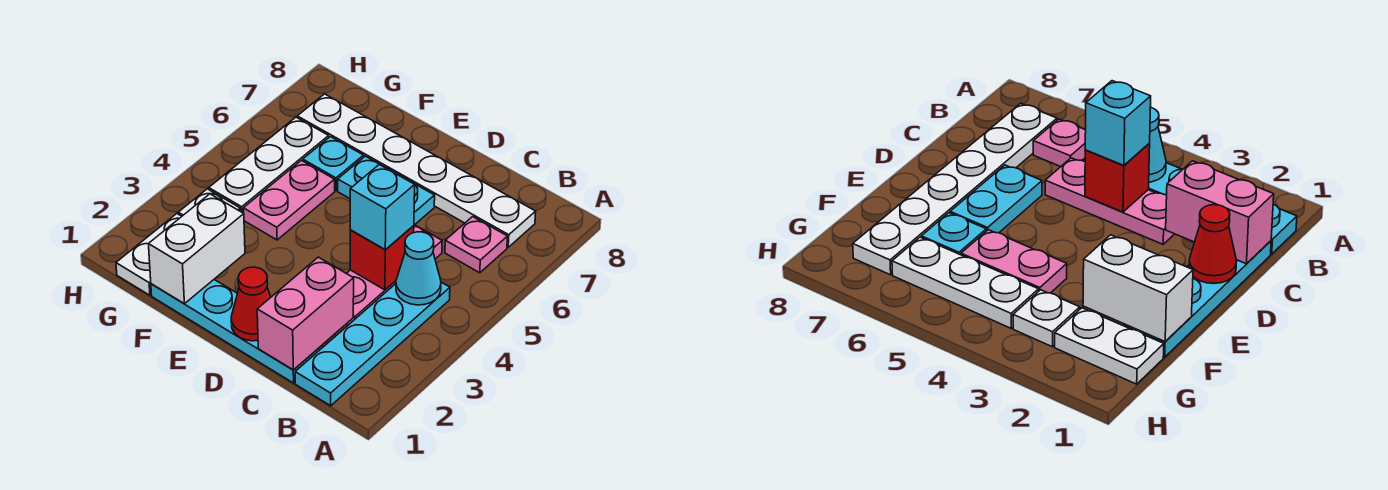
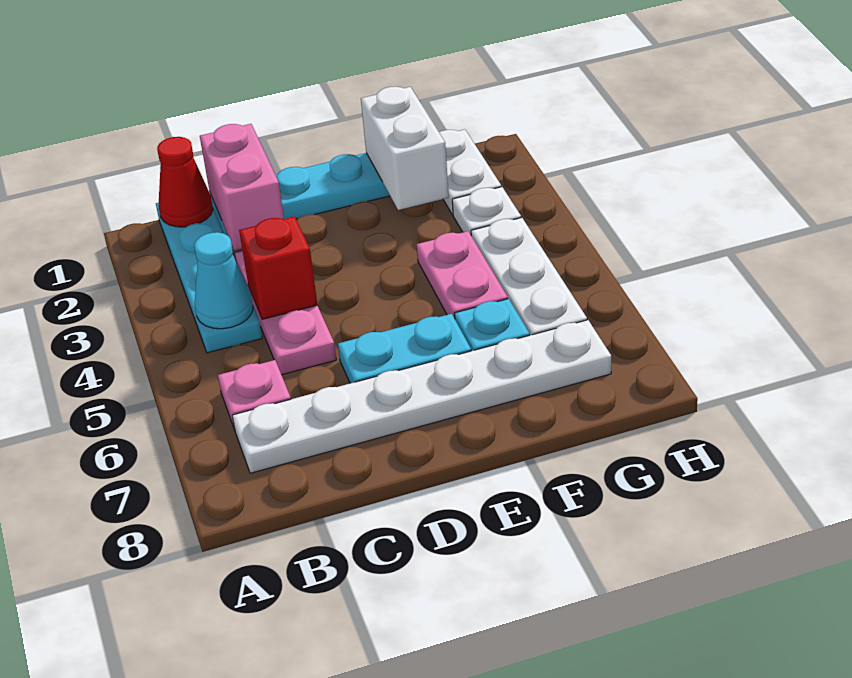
cyan 1x1 brick [350,165,415,249] -> none
red 1x1 cone [231,267,271,341] -> red 1x1 cone moved to [157,137,213,227]

